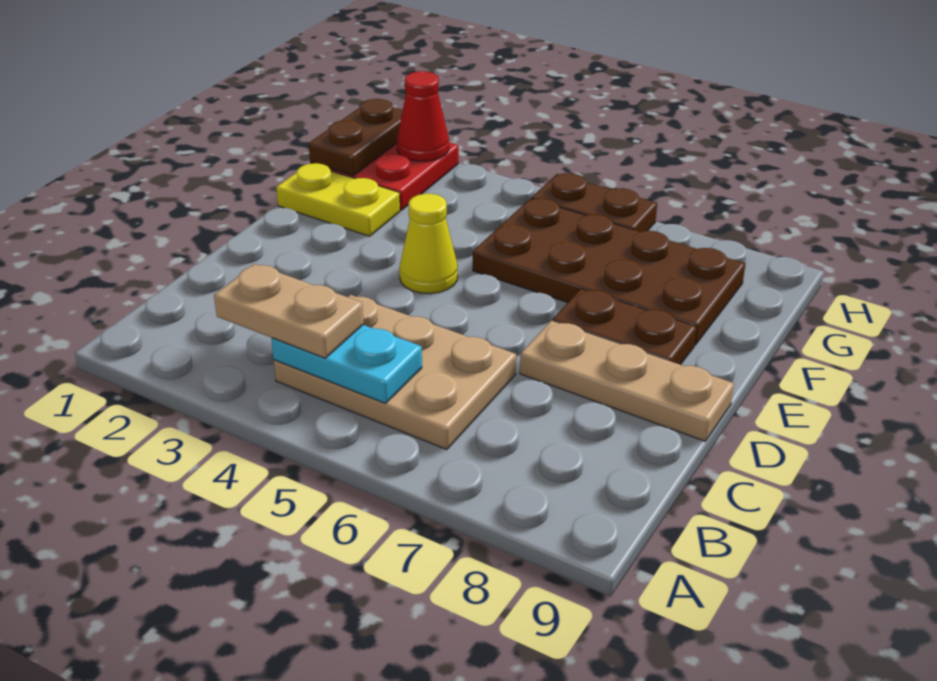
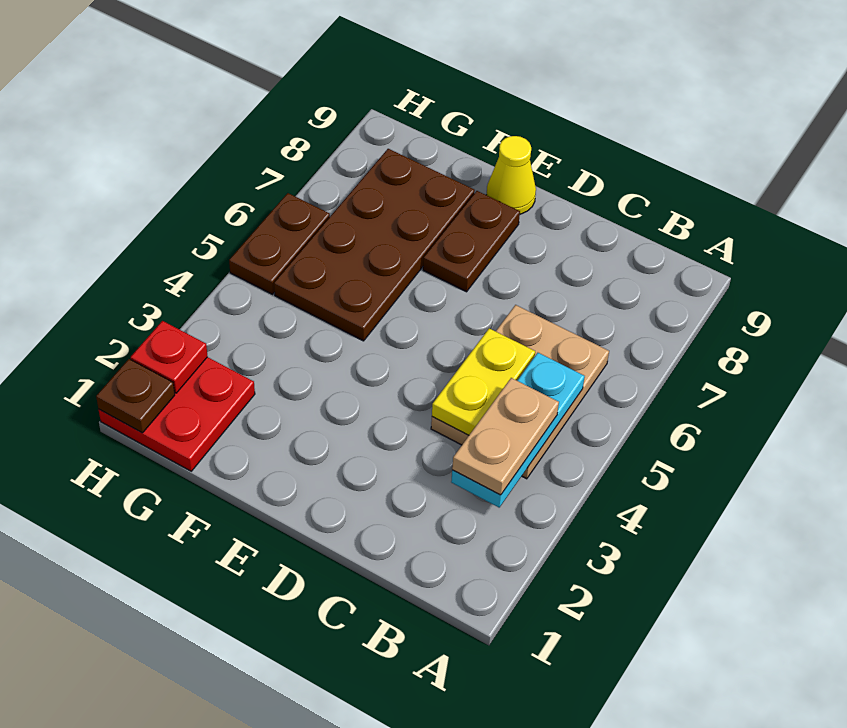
cyan 1x2 plate [271,325,422,403] -> cyan 1x3 plate [451,353,585,507]
tan 1x3 plate [520,321,734,441] -> none
yellow 1x1 cone [399,194,458,294] -> yellow 1x1 cone moved to [487,136,536,214]
yellow 1x2 plate [276,163,400,236] -> yellow 1x2 plate moved to [432,328,535,435]
brown 1x2 plate [309,99,403,176] -> brown 1x1 plate [96,359,175,433]
red 1x1 cone [397,71,449,161] -> red 1x1 plate [131,321,208,393]

